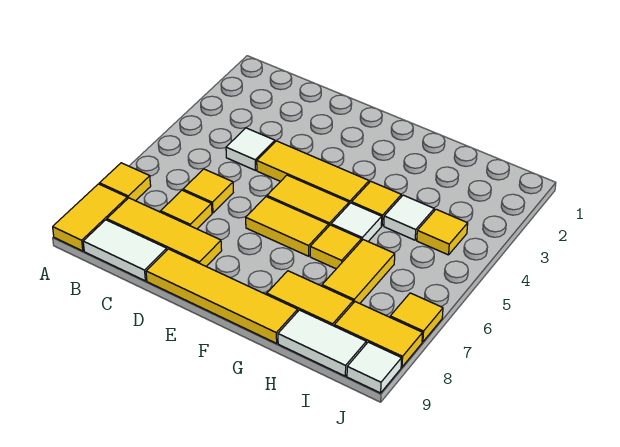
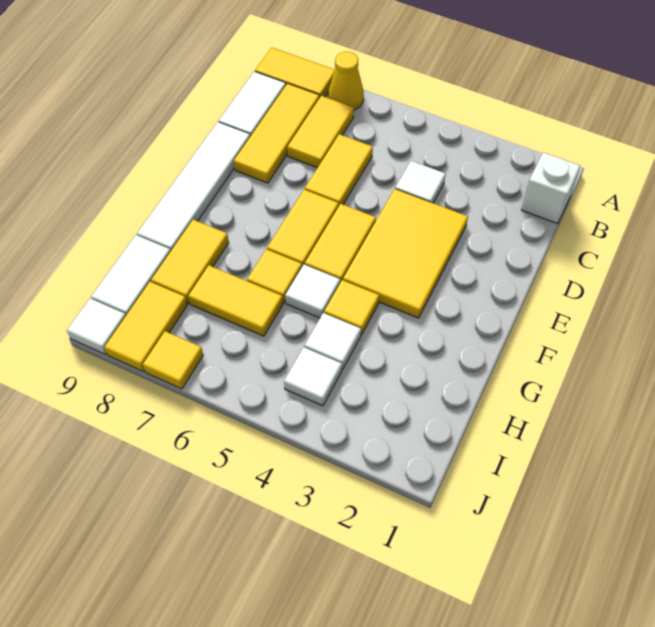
yellow 1x1 tile [100,163,151,201] -> yellow 1x1 cone [328,52,364,110]
none -> white 1x1 brick [522,152,580,224]
yellow 1x1 tile [183,169,233,213] -> yellow 1x2 tile [305,134,373,205]
yellow 1x1 tile [161,190,212,229] -> yellow 1x2 tile [287,96,354,168]
yellow 1x3 tile [257,141,369,204] -> yellow 2x3 tile [343,189,468,318]
yellow 1x4 tile [146,249,298,343] -> white 1x4 tile [137,122,250,251]
yellow 1x1 tile [417,209,468,255] -> white 1x1 tile [284,347,342,406]

